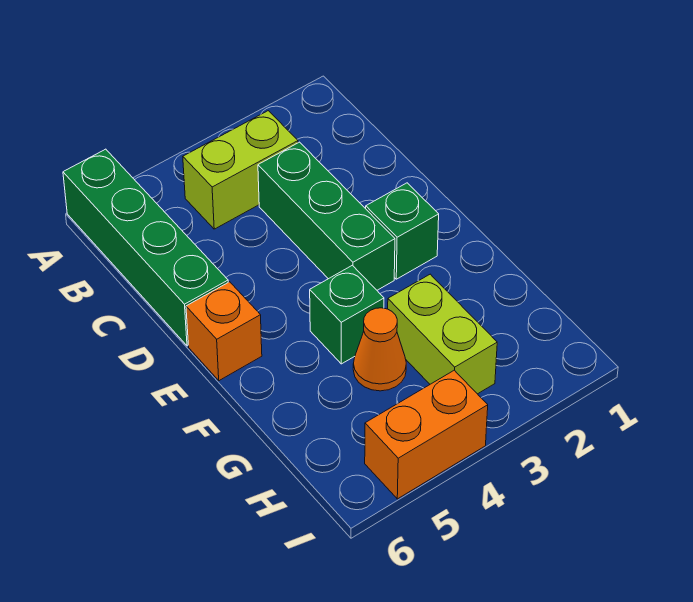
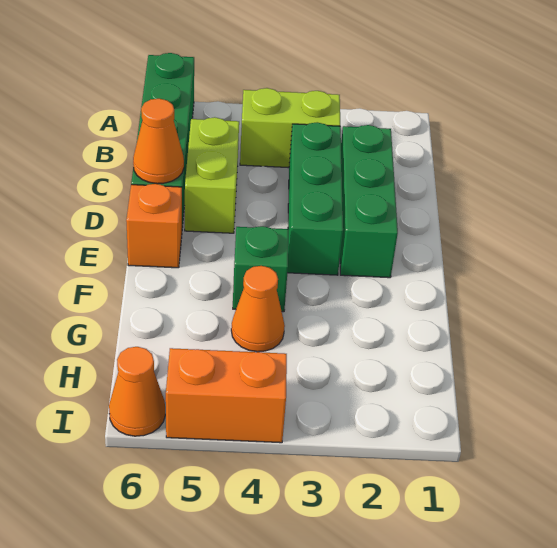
none -> orange 1x1 cone [133,99,184,184]
green 1x1 brick [366,183,439,279] -> green 1x3 brick [340,125,398,278]
lime 1x2 brick [388,274,497,394] -> lime 1x2 brick moved to [185,117,239,233]
none -> orange 1x1 cone [109,347,165,436]

